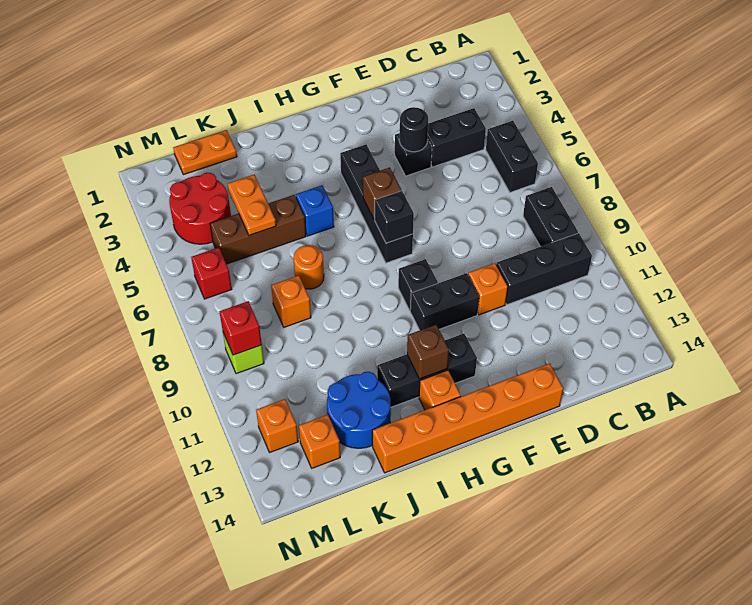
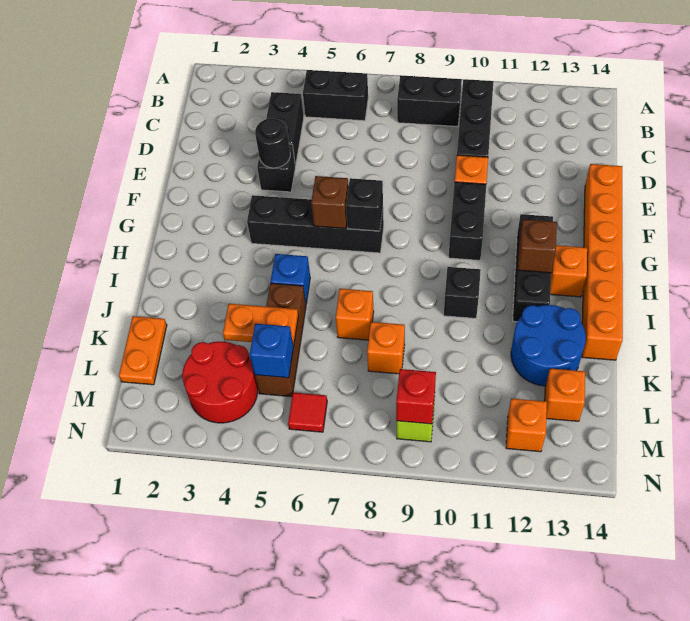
black 1x1 brick [398,259,438,310] -> black 1x1 brick moved to [444,267,481,318]
orange 1x1 round brick [293,245,324,289] -> orange 1x1 brick [336,289,374,340]
none -> blue 1x1 brick [250,324,294,378]
red 1x1 brick [191,247,232,299] -> red 1x1 tile [288,393,327,432]

